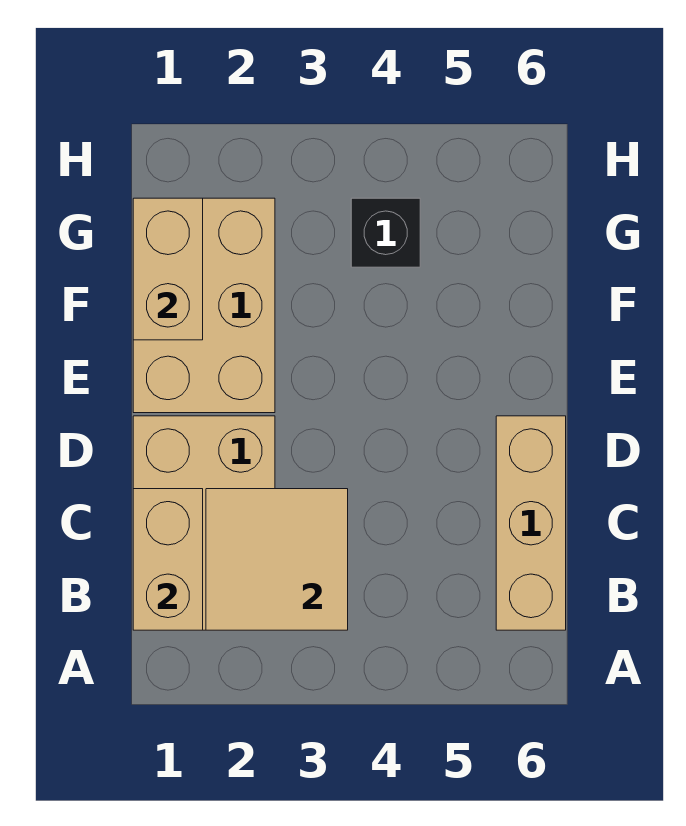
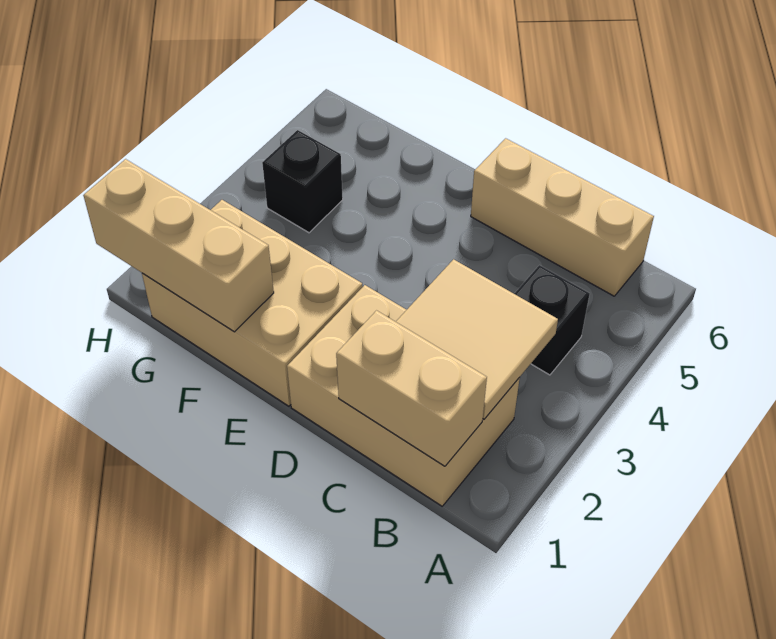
none -> black 1x1 brick [514,265,590,375]
tan 1x2 brick [133,198,203,340] -> tan 1x3 brick [83,159,274,332]

